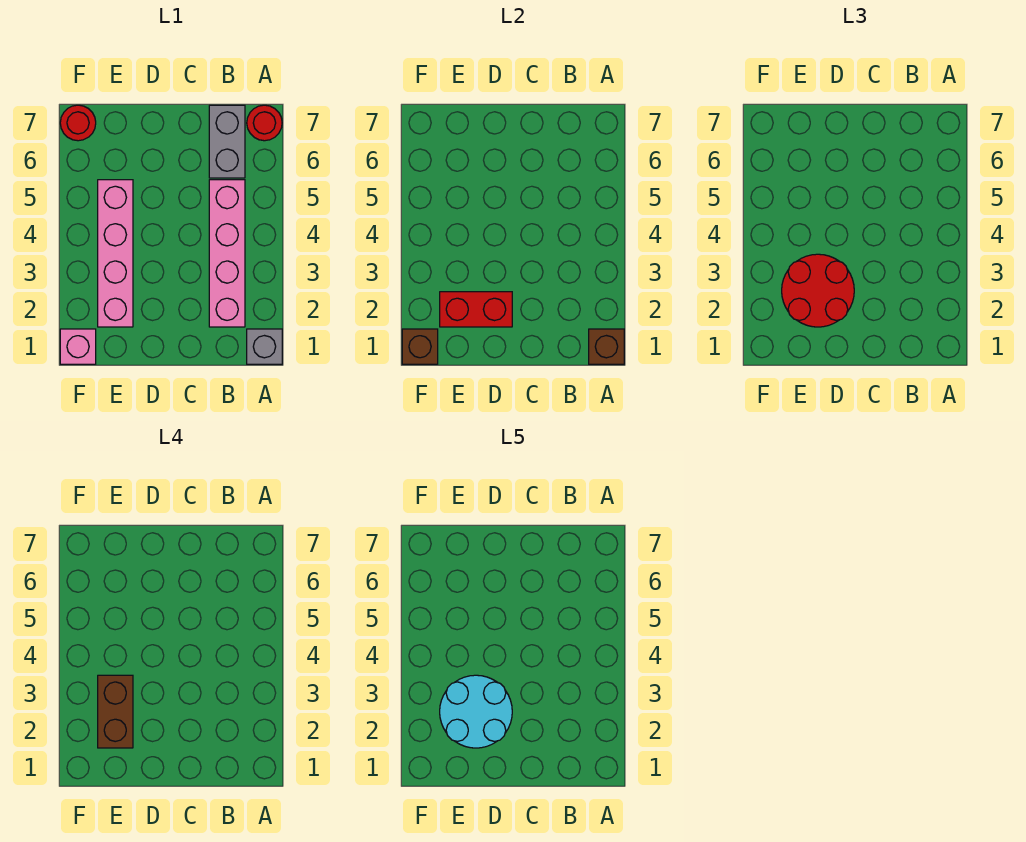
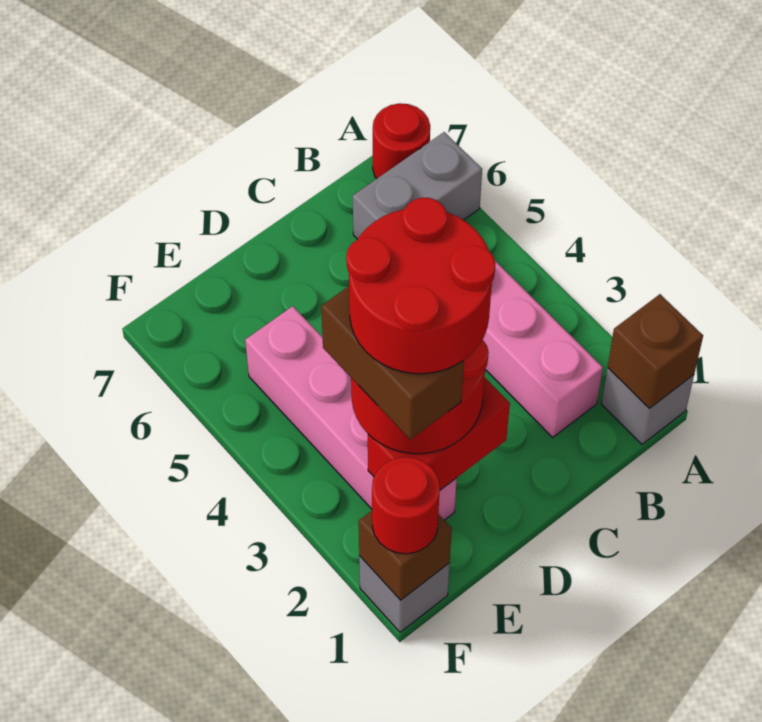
grey 1x2 brick [209,105,245,178] -> grey 1x2 brick turned to [353,132,482,239]
cyan 2x2 round brick [440,675,512,748] -> red 2x2 round brick [346,198,495,374]
pink 1x1 brick [60,329,96,364] -> grey 1x1 brick [359,556,450,632]
red 1x1 round brick [60,105,96,141] -> red 1x1 round brick moved to [372,457,440,554]

